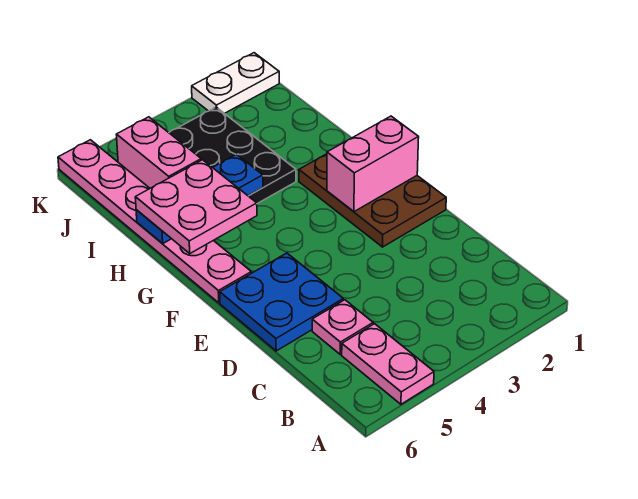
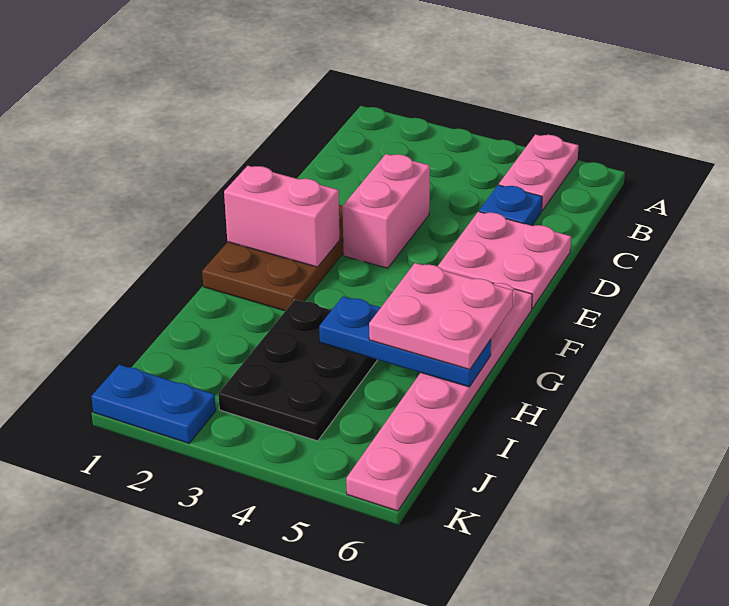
pink 1x1 plate [312,300,373,354] -> blue 1x1 plate [479,185,542,226]
blue 2x2 plate [220,253,343,351] -> pink 2x2 plate [438,212,571,309]
pink 1x2 brick [116,117,201,188] -> pink 1x2 brick moved to [342,154,430,268]
white 1x2 plate [192,53,279,113] -> blue 1x2 plate [91,365,216,443]

